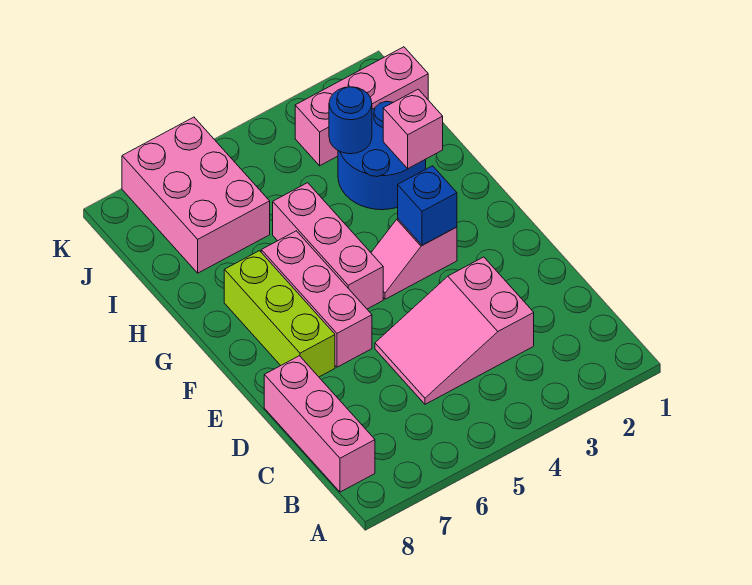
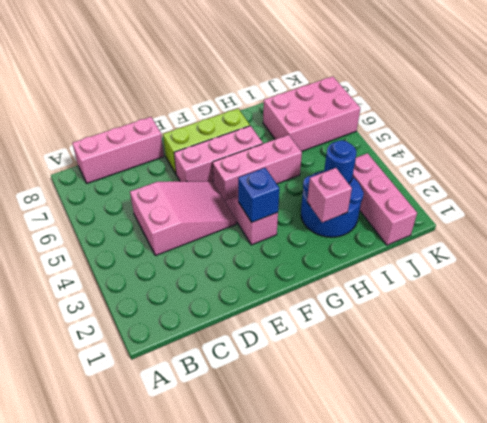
pink 2x3 slope [375,257,534,404] -> pink 2x3 slope turned to [130,181,237,256]

